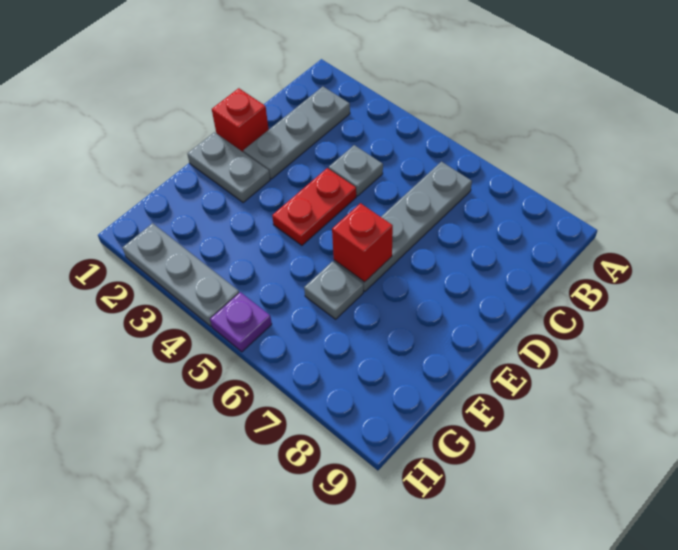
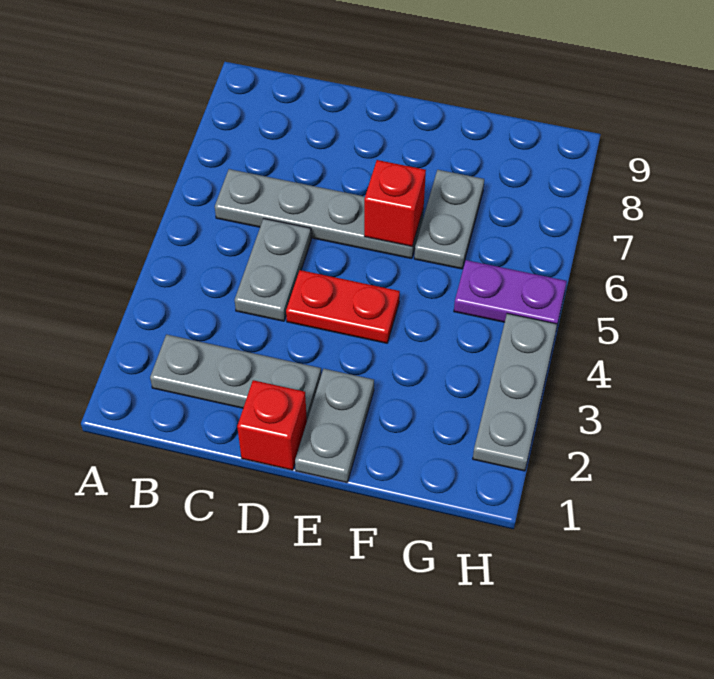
grey 1x1 plate [329,145,383,196] -> grey 1x2 plate [235,219,311,321]
grey 1x1 plate [304,261,363,319] -> grey 1x2 plate [414,170,484,269]
purple 1x1 plate [210,292,272,352] -> purple 1x2 plate [454,260,567,324]

